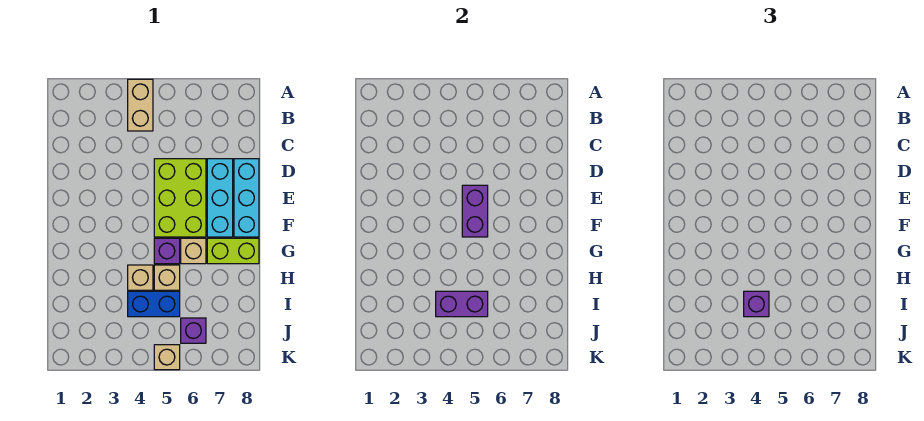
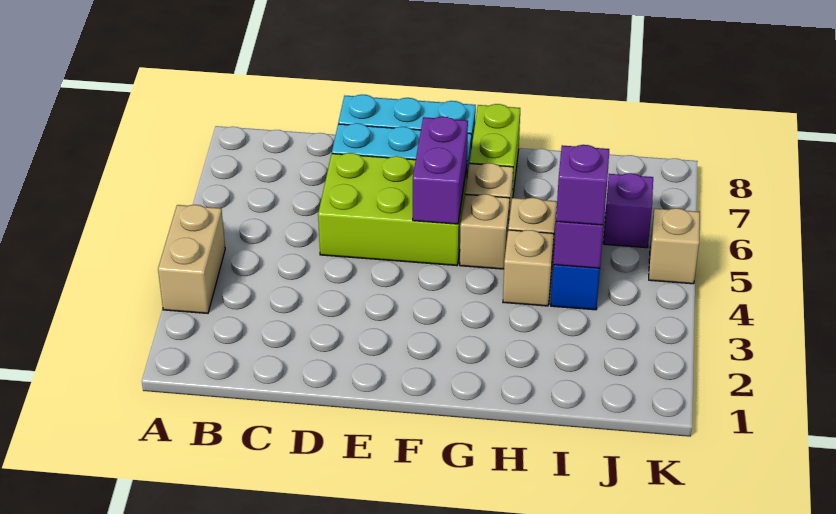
tan 1x2 brick [128,79,153,131] -> tan 1x2 brick turned to [158,205,225,313]
purple 1x2 brick [462,185,488,237] -> purple 1x2 brick turned to [413,116,468,224]
purple 1x1 brick [154,238,180,264] -> tan 1x1 brick [460,194,510,269]

